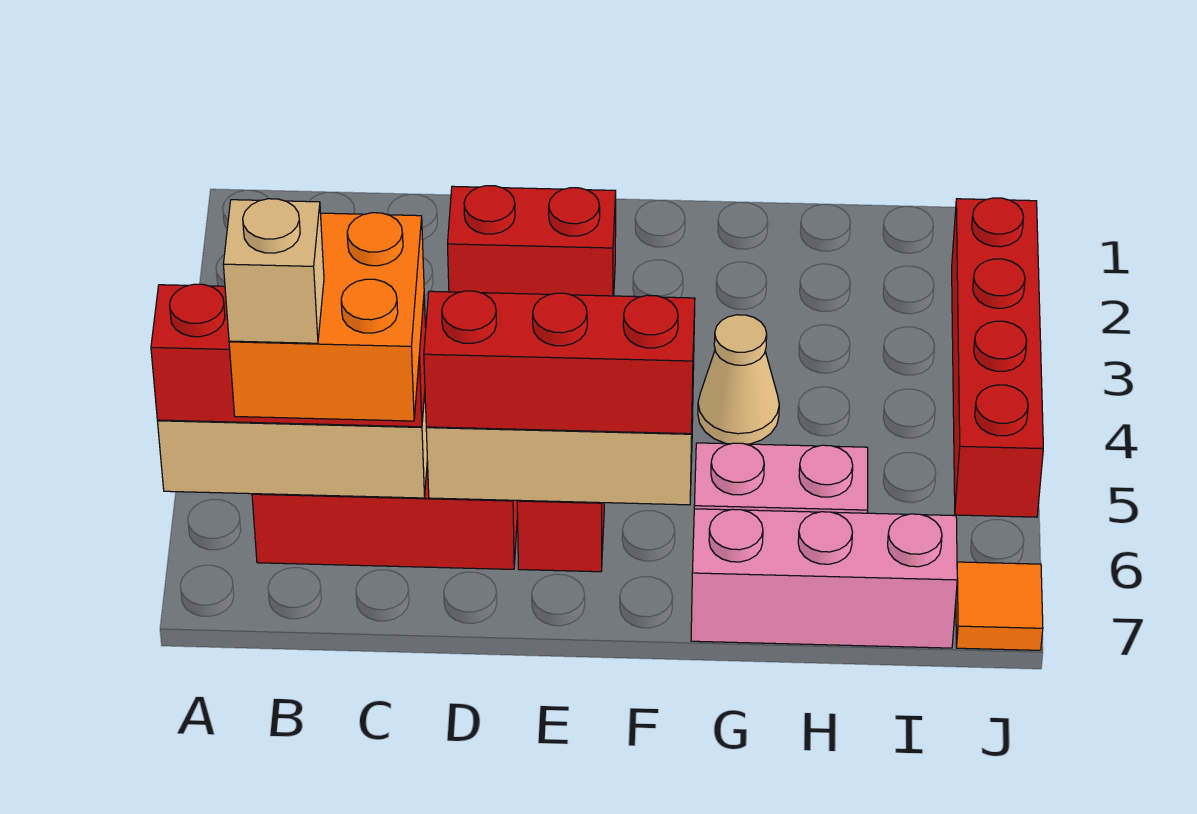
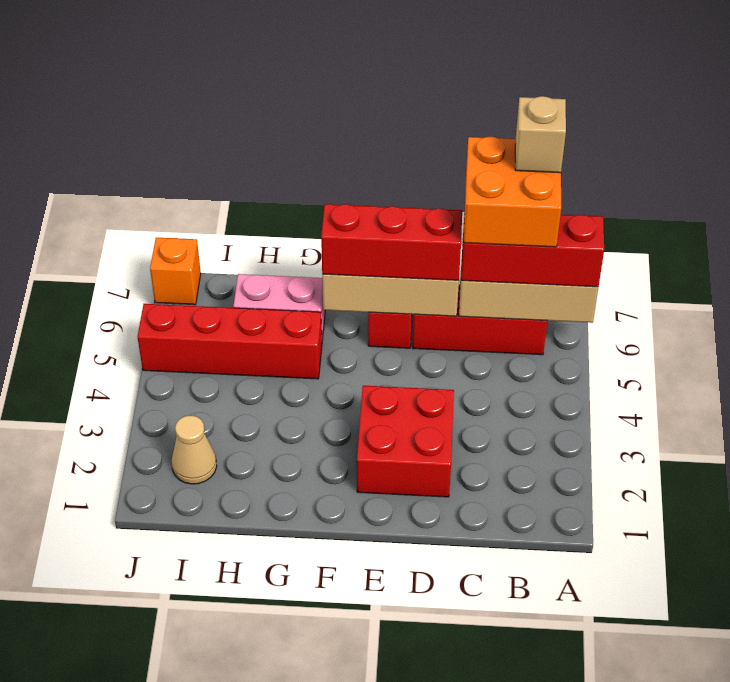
red 1x2 brick [448,186,616,296] -> red 2x2 brick [357,386,454,497]
tan 1x1 cone [698,315,779,444] -> tan 1x1 cone moved to [172,416,217,484]
pink 1x3 brick [691,509,957,648] -> none
red 1x4 brick [952,198,1043,517] -> red 1x4 brick turned to [138,304,322,379]
orange 1x1 tile [956,562,1043,650] -> orange 1x1 brick [150,238,201,305]

